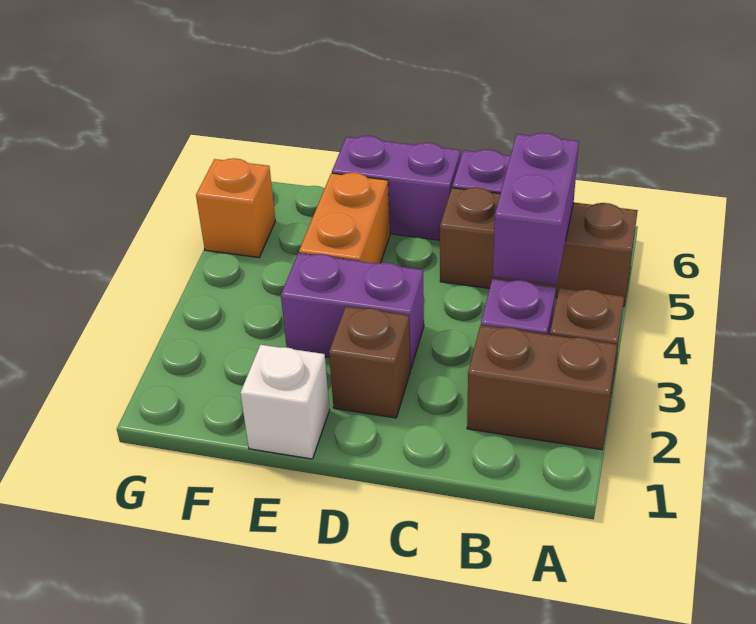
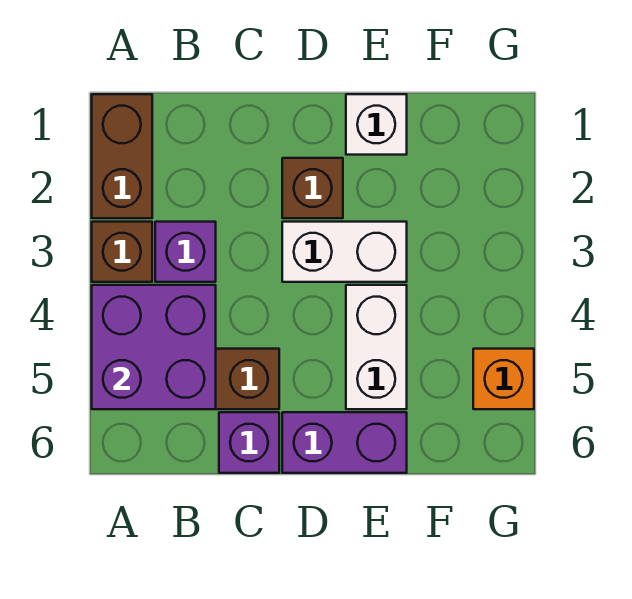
brown 1x2 brick [467,325,617,450] -> brown 1x2 brick turned to [92,94,152,218]
purple 1x2 brick [493,133,579,284] -> purple 2x2 brick [92,285,216,409]
purple 1x2 brick [281,253,424,369] -> white 1x2 brick [282,222,407,282]
orange 1x2 brick [299,173,390,264] -> white 1x2 brick [346,285,407,409]

